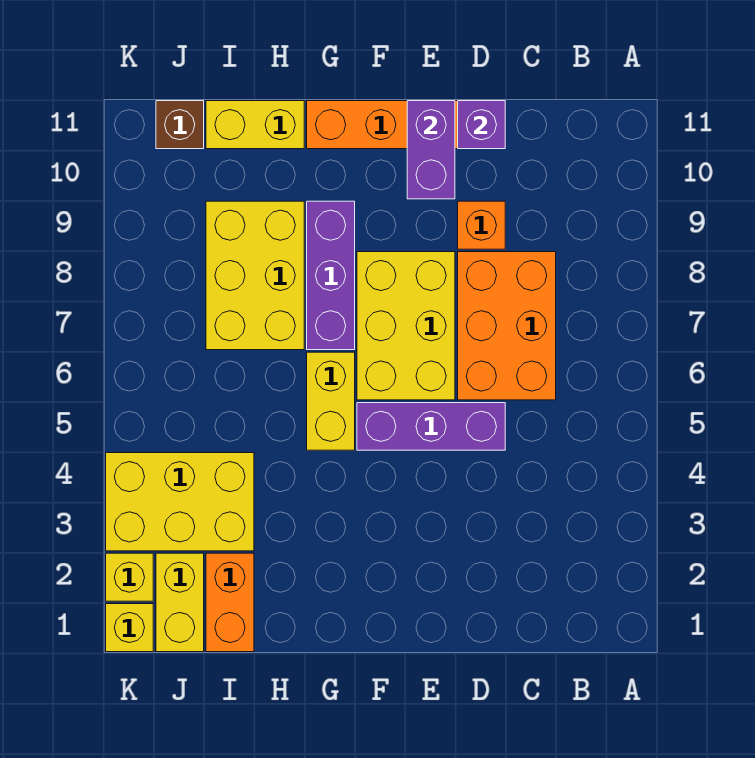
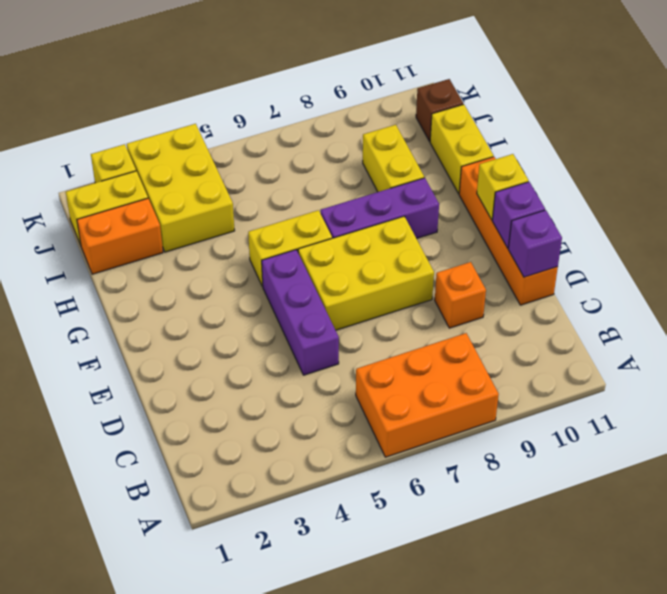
orange 2x3 brick [458,252,556,400] -> orange 2x3 brick moved to [356,333,499,457]
purple 1x2 brick [407,101,455,199] -> purple 1x1 brick [492,182,545,248]
yellow 2x3 brick [206,201,304,350] -> yellow 1x2 brick [363,125,424,192]
yellow 1x1 brick [106,604,153,652] -> yellow 1x1 brick moved to [477,154,529,220]

